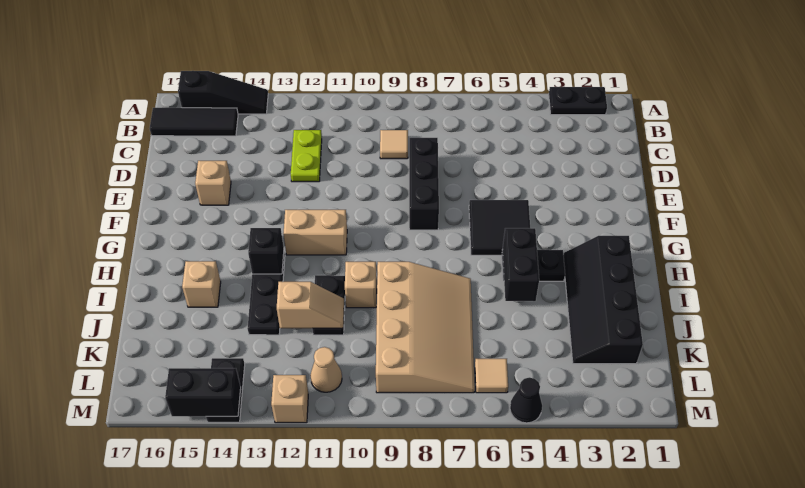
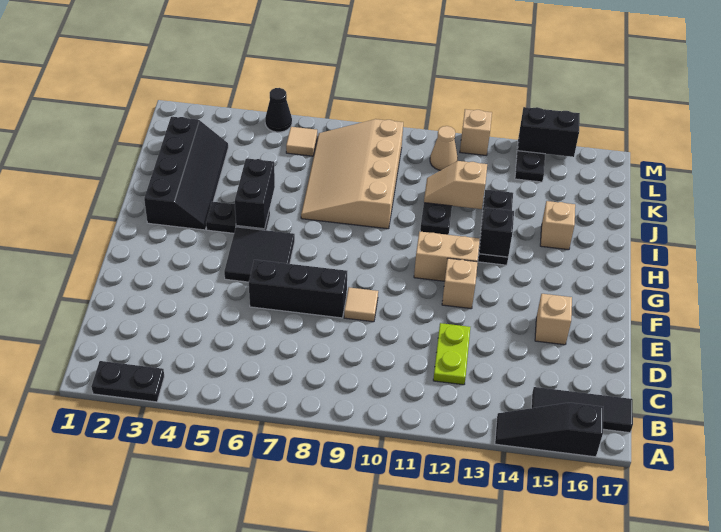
tan 1x1 tile [380,130,408,159] -> tan 1x1 tile moved to [344,287,378,322]
black 1x3 brick [409,138,439,230] -> black 1x3 brick turned to [249,260,347,318]
tan 1x1 brick [345,262,377,308] -> tan 1x1 brick moved to [442,258,478,309]

